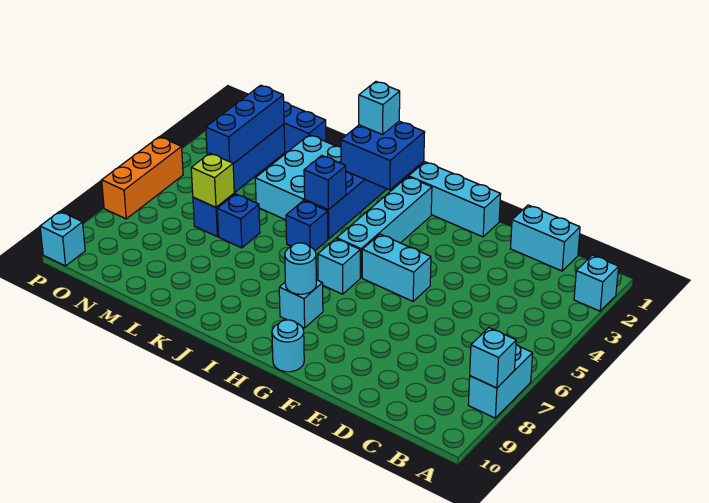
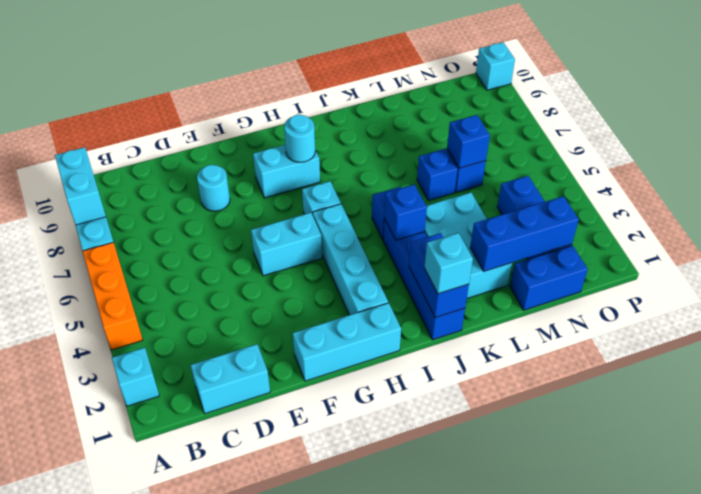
cyan 1x1 brick [470,328,516,388] -> cyan 1x2 brick [55,147,106,225]
cyan 1x1 round brick [272,320,304,372] -> cyan 1x1 round brick moved to [197,165,230,211]
cyan 1x1 brick [279,280,323,328] -> cyan 1x2 brick [253,145,320,198]
blue 2x2 brick [341,121,425,190] -> blue 1x2 brick [409,233,469,318]
lime 1x1 brick [191,153,234,207] -> blue 1x1 brick [447,115,490,168]
blue 1x3 brick [206,85,284,164] -> blue 1x3 brick turned to [470,196,579,271]
orange 1x3 brick [102,137,183,219] -> orange 1x3 brick moved to [83,242,143,350]

